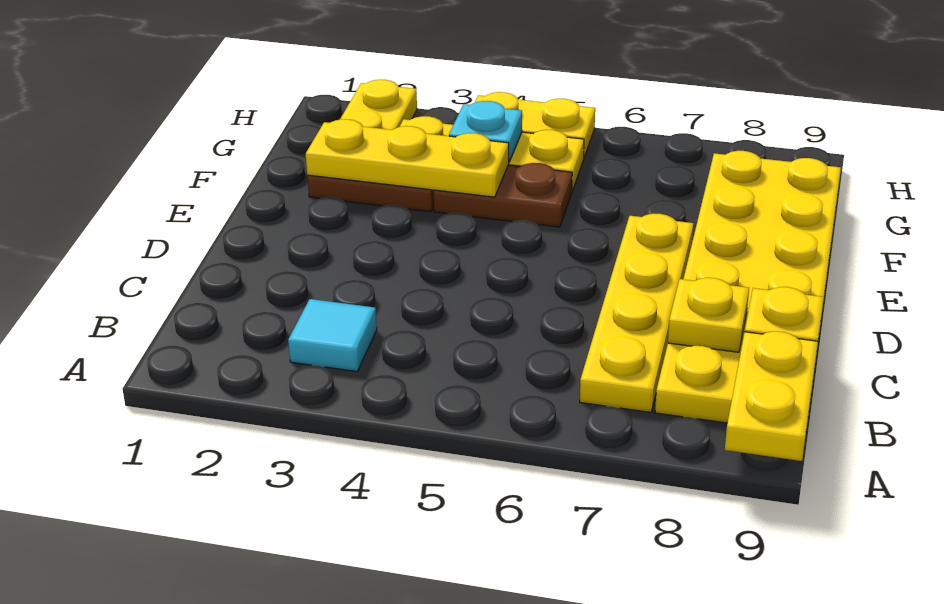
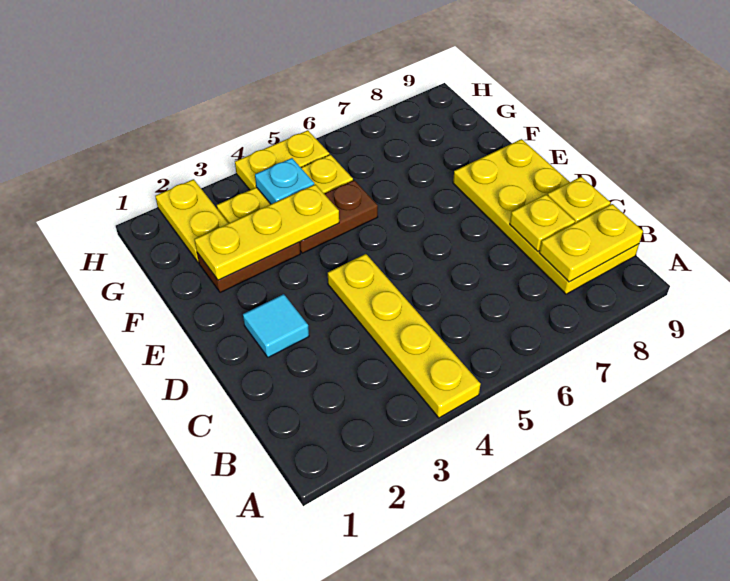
yellow 1x2 plate [725,331,818,461] -> yellow 1x2 plate turned to [539,204,643,282]
cyan 1x1 tile [288,299,377,371] -> cyan 1x1 tile moved to [243,294,309,357]
yellow 1x4 plate [580,214,694,412] -> yellow 1x4 plate moved to [328,254,481,418]
yellow 2x6 plate [655,151,841,423] -> yellow 2x4 plate [453,139,639,294]

